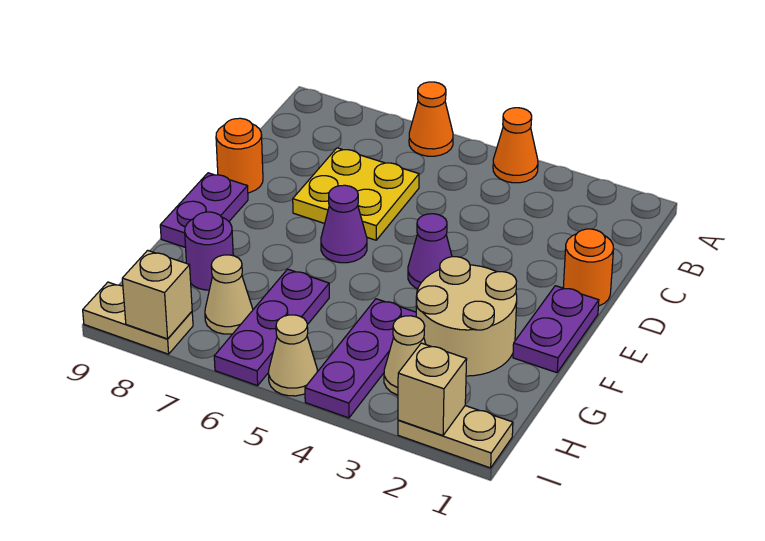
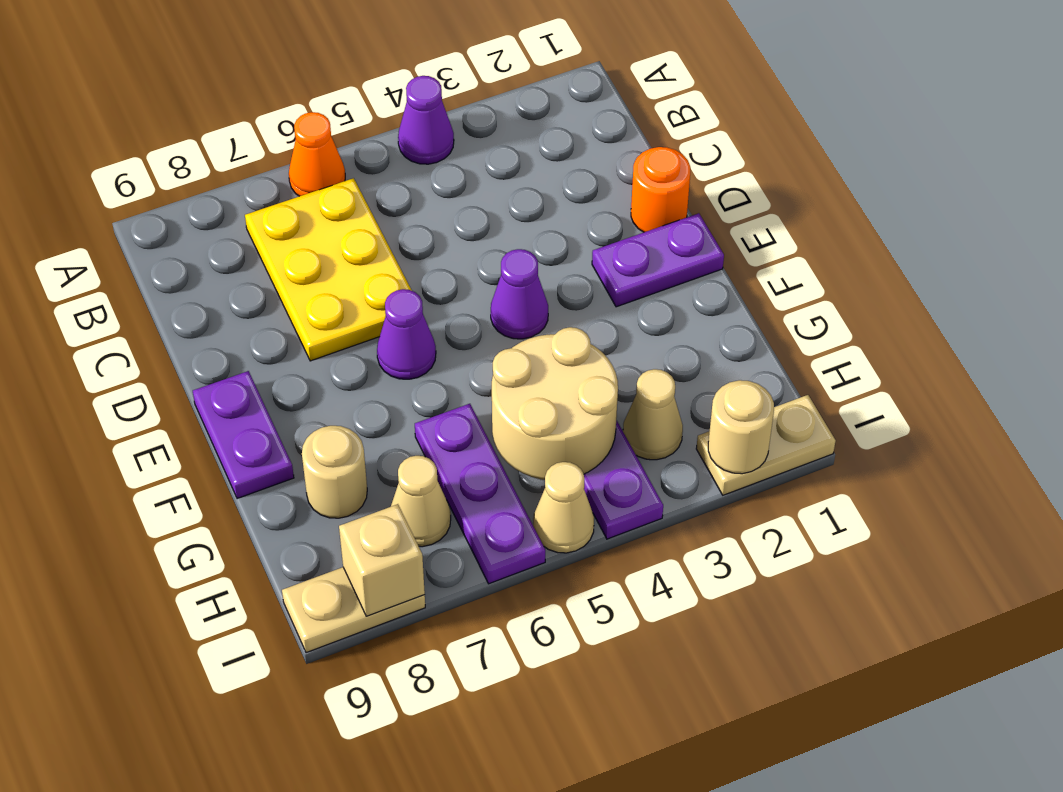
orange 1x1 cone [493,108,538,183] -> purple 1x1 cone [398,76,454,164]
yellow 2x2 plate [293,148,419,240] -> yellow 2x3 plate [245,178,412,361]
orange 1x1 round brick [216,118,263,193] -> none
purple 1x2 plate [513,286,599,373] -> purple 1x2 plate turned to [592,213,724,307]
tan 2x2 round brick [416,257,517,376] -> tan 2x2 round brick moved to [492,327,618,480]
purple 1x1 round brick [185,212,233,290] -> tan 1x1 round brick [302,426,367,518]
tan 1x1 brick [398,343,467,436] -> tan 1x1 round brick [708,380,774,474]

